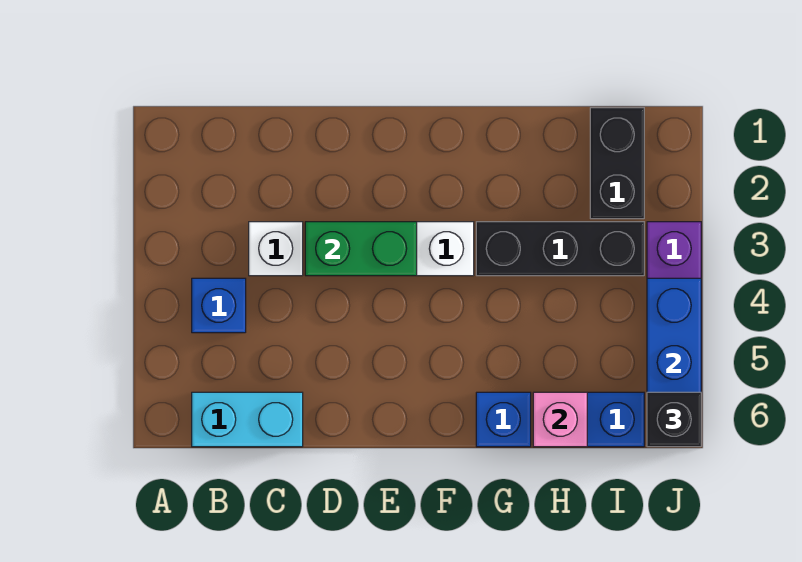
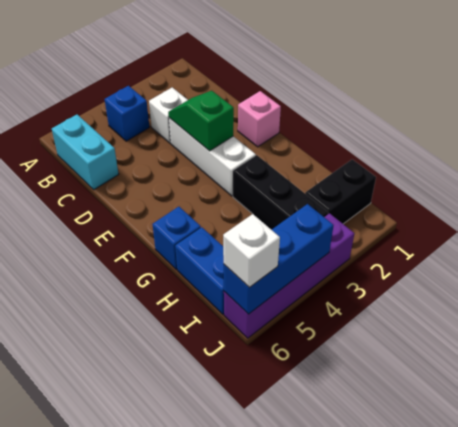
green 1x2 brick [305,222,417,276] -> green 1x2 slope [168,91,234,151]
pink 1x1 brick [533,392,587,447] -> pink 1x1 brick moved to [238,91,281,147]
black 1x1 brick [647,392,701,447] -> white 1x1 brick [223,214,280,288]

